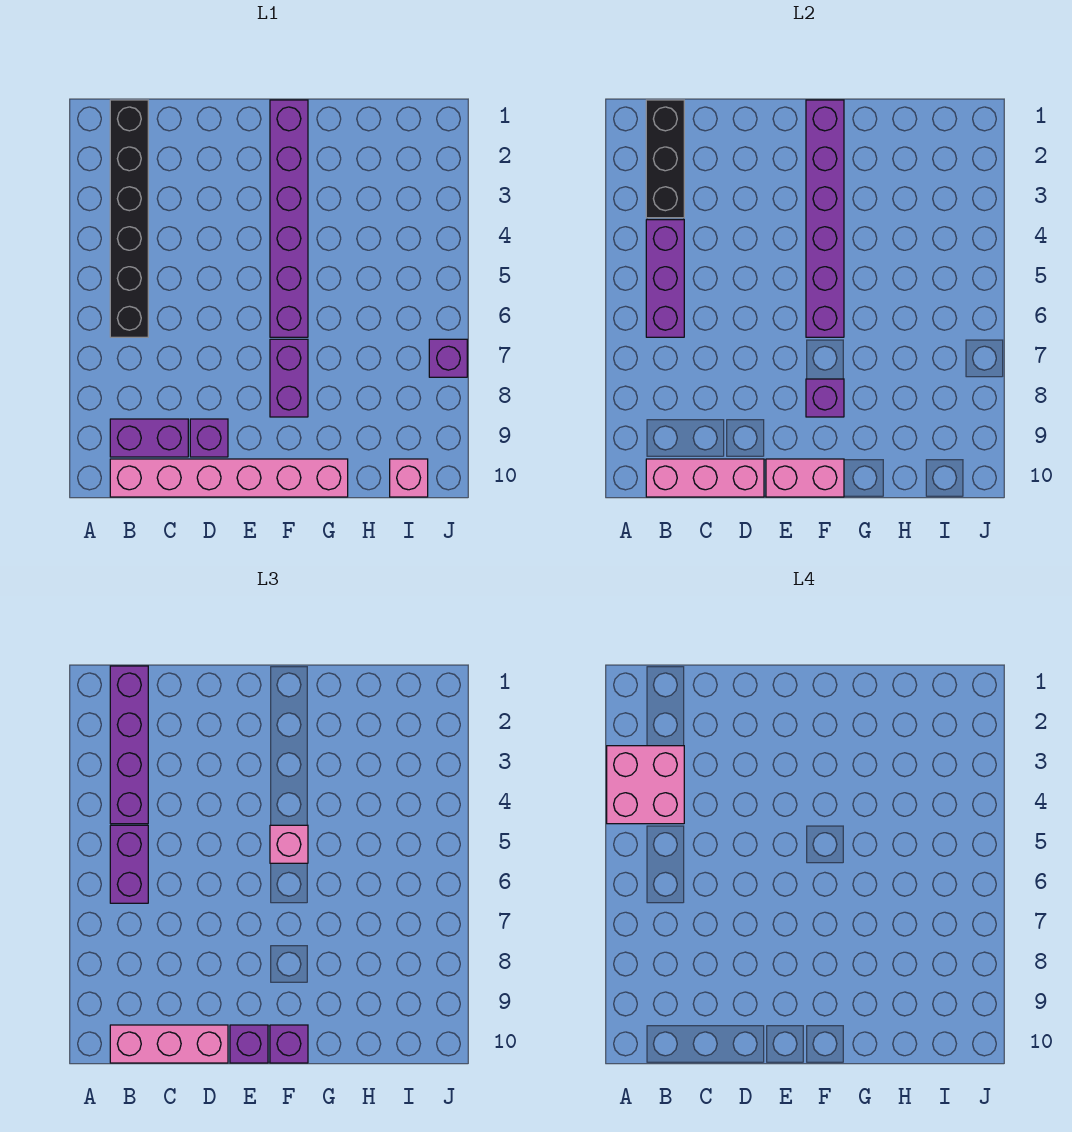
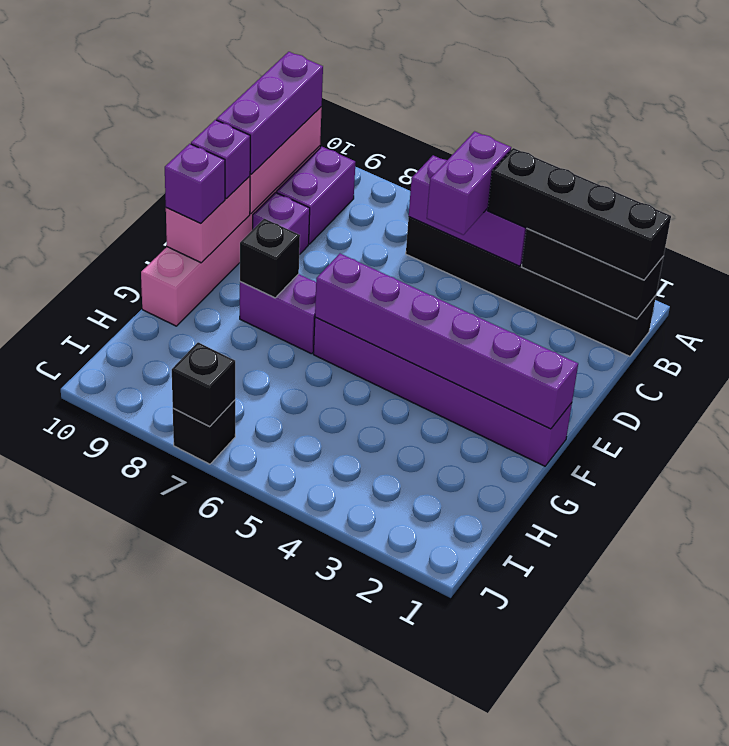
pink 2x2 brick [607,746,684,824] -> none
purple 1x4 brick [110,666,148,824] -> black 1x4 brick [488,148,671,280]
purple 1x2 brick [110,825,148,903] -> purple 1x2 brick turned to [427,131,511,235]
pink 1x3 brick [110,1025,228,1063] -> purple 1x3 brick [216,52,323,174]
pink 1x1 brick [270,825,308,863] -> none
purple 1x1 brick [806,379,844,417] -> black 1x1 brick [240,219,300,298]
pink 1x1 brick [390,459,428,497] -> none
purple 1x1 brick [429,339,467,377] -> black 1x1 brick [173,400,235,464]
none -> black 1x1 brick [172,342,235,427]

